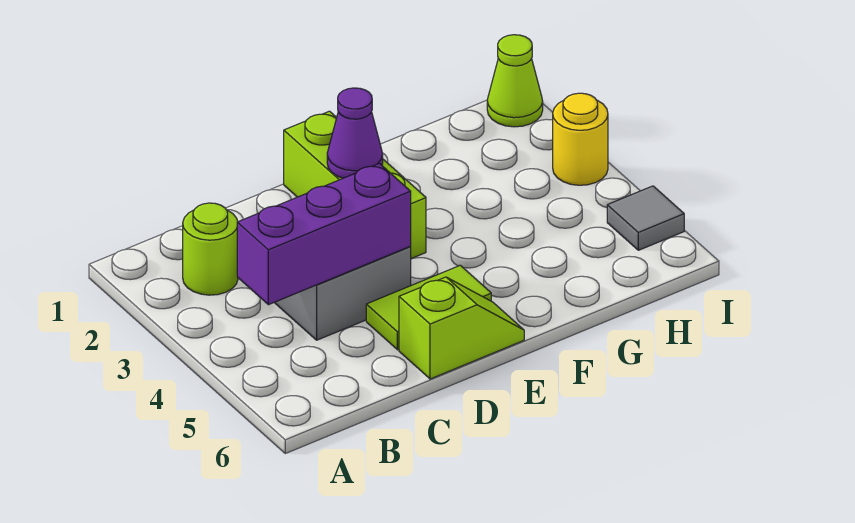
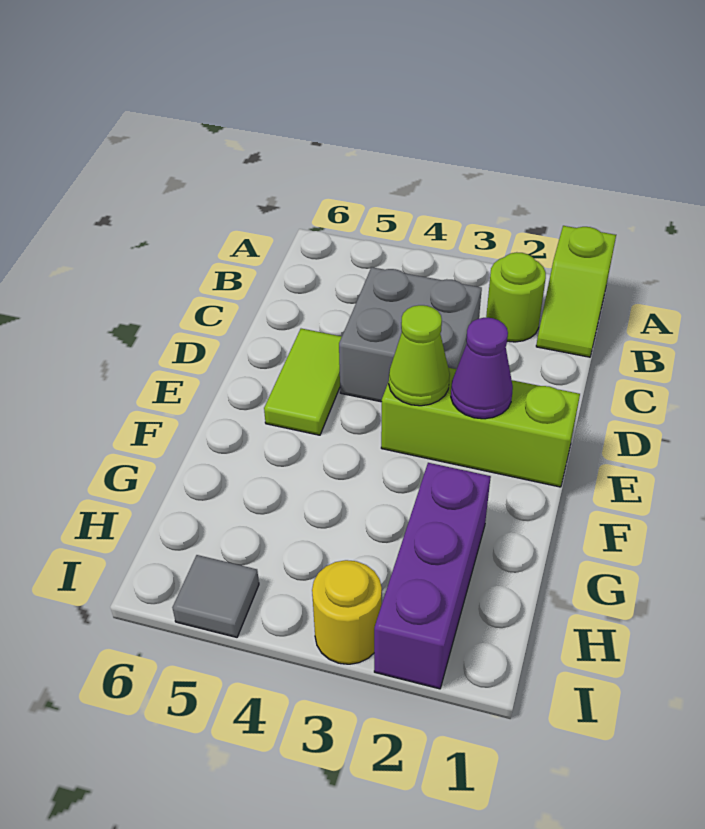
purple 1x3 brick [237,164,411,305] -> purple 1x3 brick moved to [374,463,491,689]
lime 1x2 slope [399,277,524,379] -> lime 1x2 slope moved to [536,226,616,357]
lime 1x1 cone [487,35,543,127] -> lime 1x1 cone moved to [389,305,450,406]

